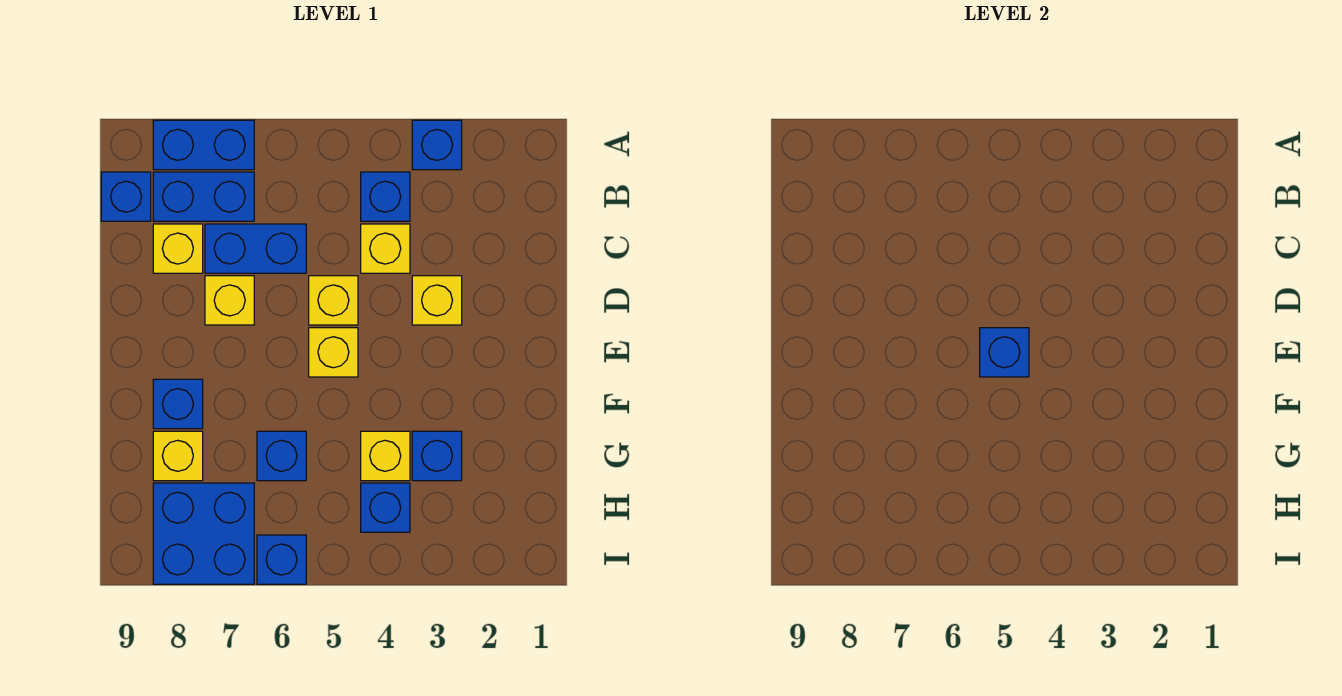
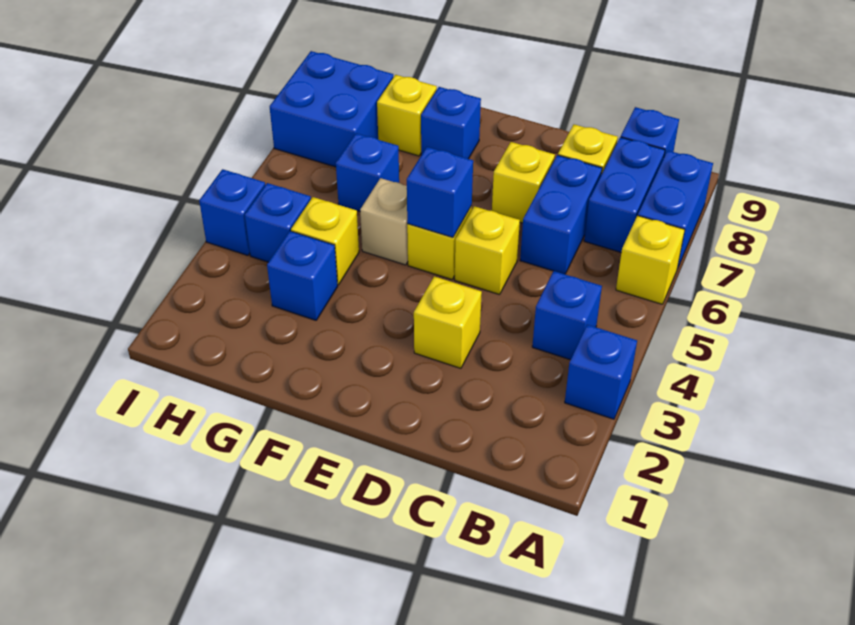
yellow 1x1 brick [361,224,410,273] -> yellow 1x1 brick moved to [616,216,685,304]
none -> tan 1x1 brick [360,178,408,265]
blue 1x1 brick [257,535,306,584] -> blue 1x1 brick moved to [199,169,265,256]

